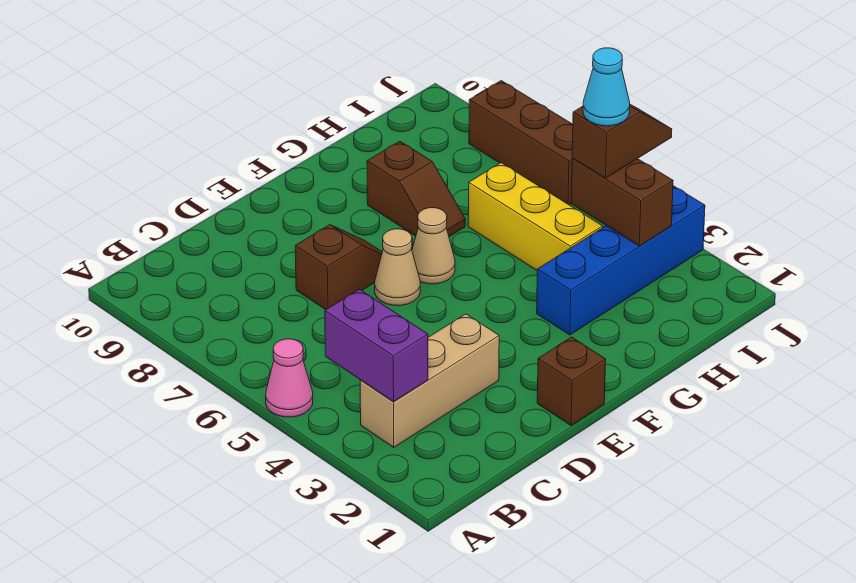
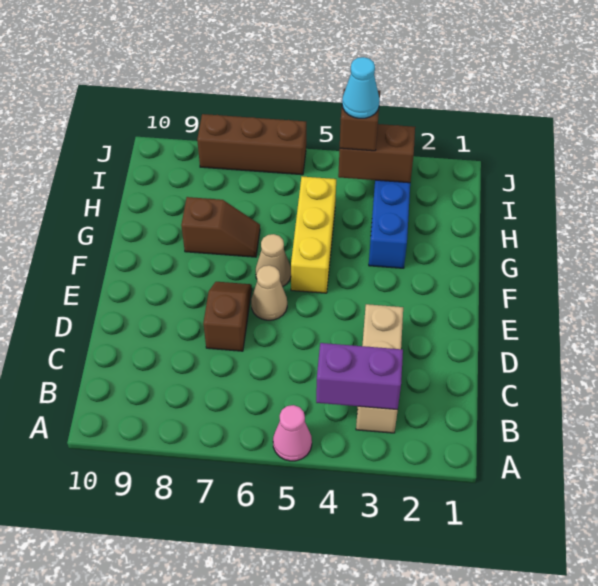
brown 1x1 brick [537,337,606,425] -> none
yellow 1x3 brick [468,163,603,270] -> yellow 1x3 brick turned to [291,177,336,293]

